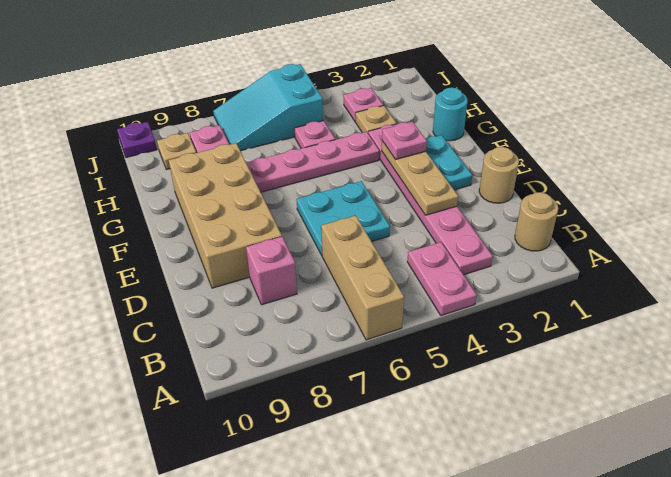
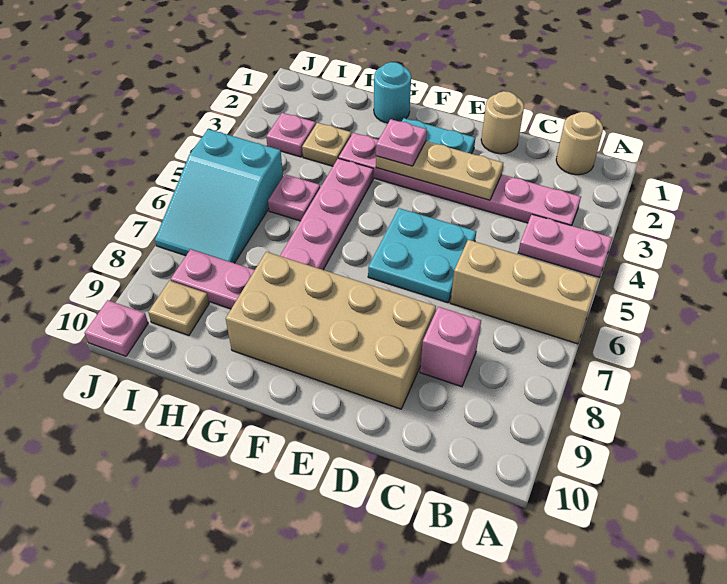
purple 1x1 plate [117,122,157,158] -> pink 1x1 plate [85,300,148,356]

